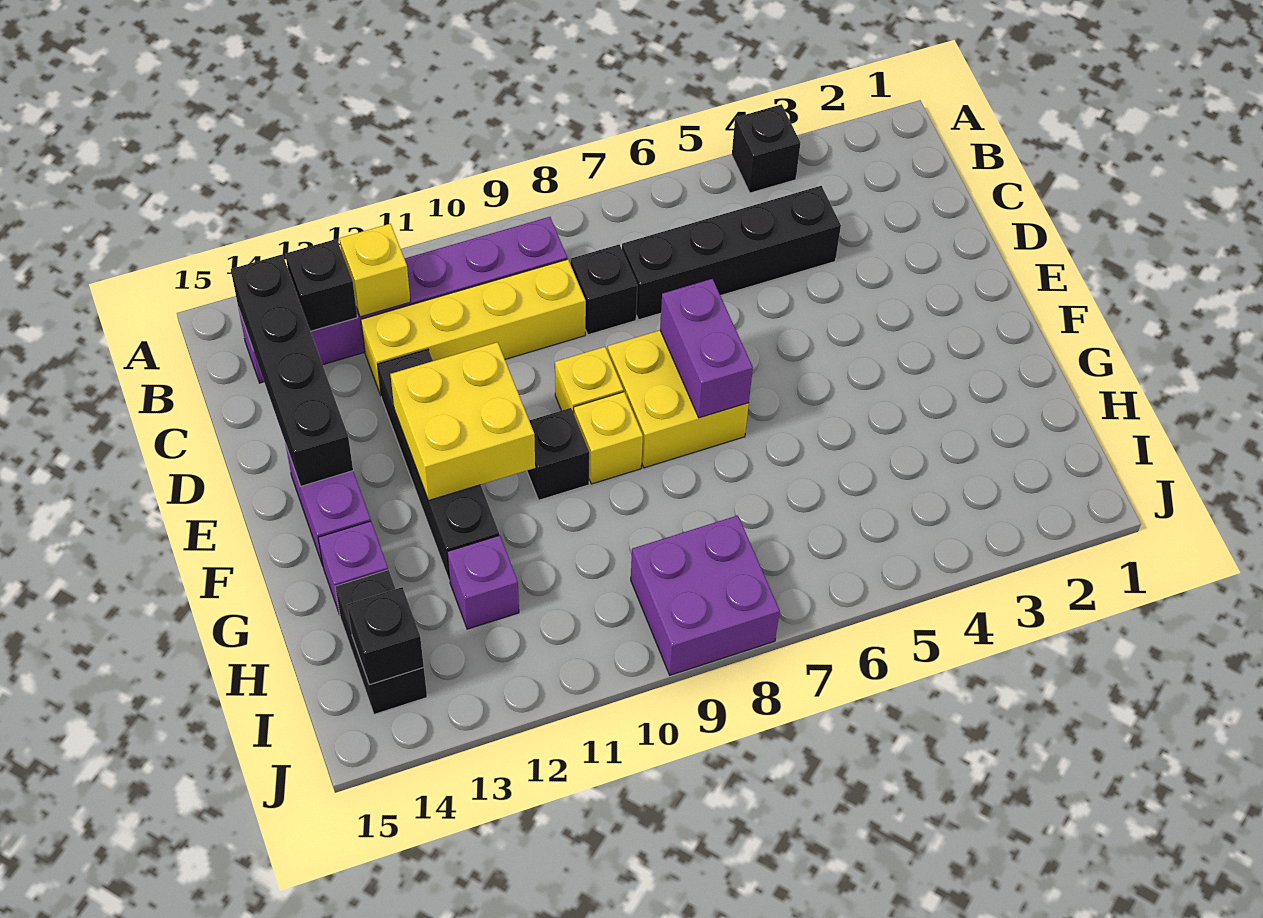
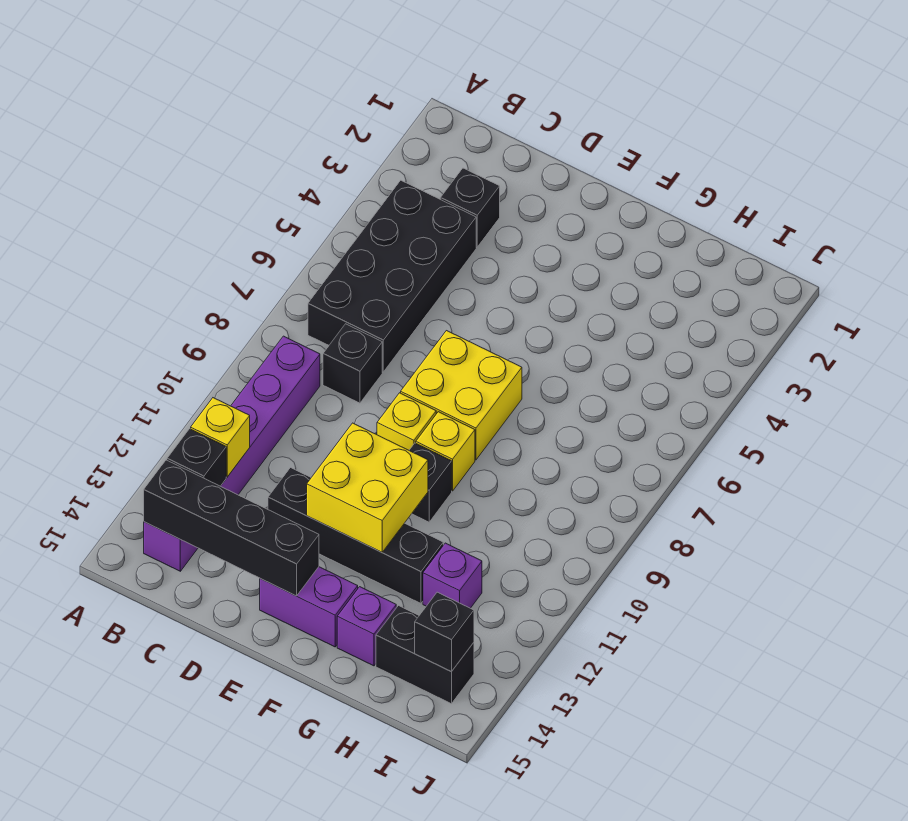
black 1x1 brick [732,104,800,193] -> black 1x1 brick moved to [440,168,500,247]
black 1x4 brick [622,186,841,320] -> black 2x4 brick [308,180,476,372]
yellow 1x4 brick [361,259,586,395] -> none
purple 1x2 brick [660,279,753,418] -> none
purple 2x2 brick [631,515,780,675] -> none

